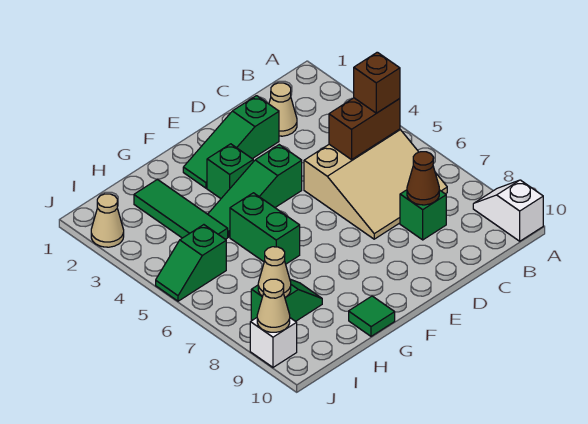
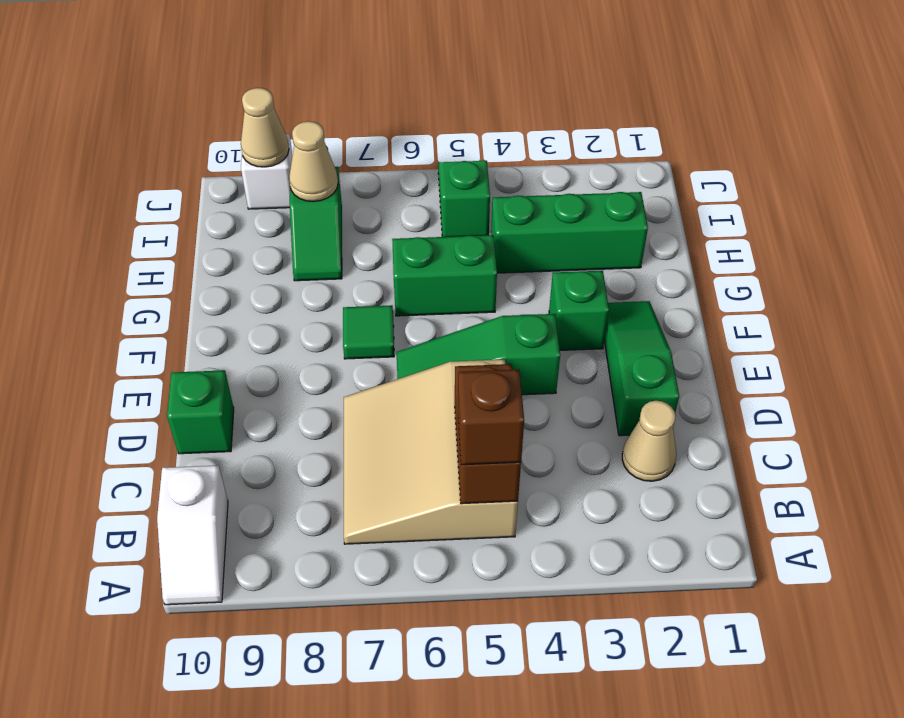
white 1x2 slope [473,180,543,241] -> white 1x2 slope turned to [157,465,228,605]
green 1x1 brick [400,190,446,240] -> green 1x1 brick moved to [167,370,234,454]
brown 1x1 cone [407,152,439,205] -> none
green 1x3 slope [208,145,302,237] -> green 1x3 slope turned to [397,314,560,395]
green 1x1 tile [349,296,395,336] -> green 1x1 tile moved to [343,305,394,359]
green 1x3 tile [134,180,228,239] -> green 1x3 brick [491,192,648,273]
tan 1x1 cone [91,194,124,247] -> none

